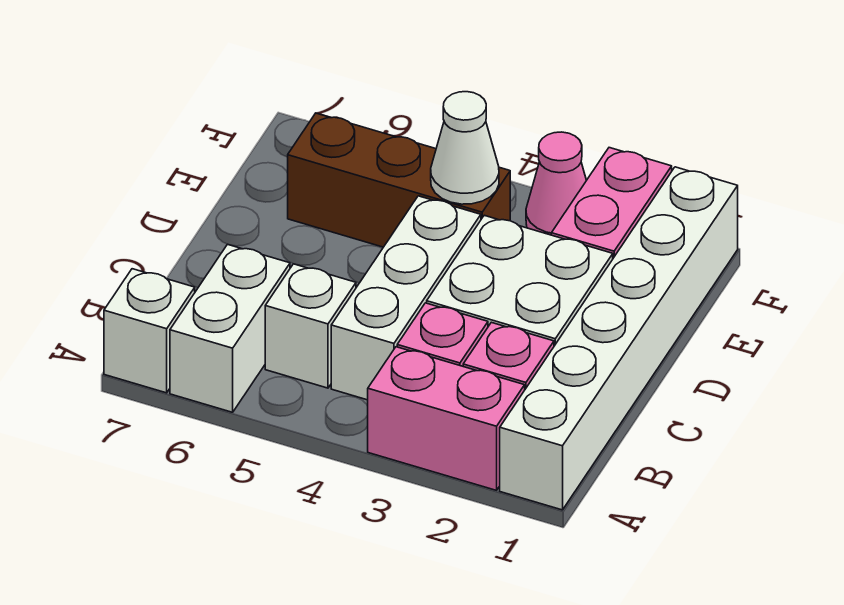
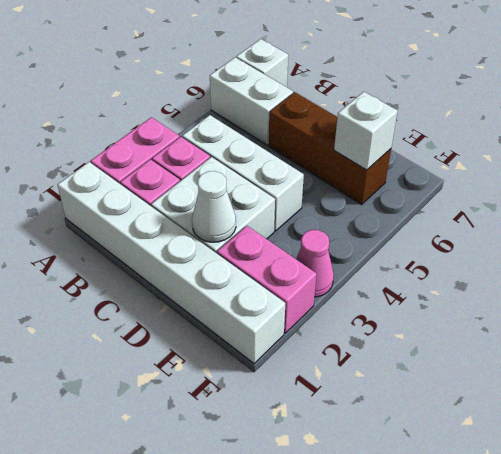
white 1x1 brick [265,264,356,388] -> white 1x1 brick moved to [334,92,398,170]
brown 1x3 brick [288,113,510,247] -> brown 1x3 brick turned to [269,92,391,204]
white 1x1 cone [431,92,499,204] -> white 1x1 cone moved to [192,171,236,242]

